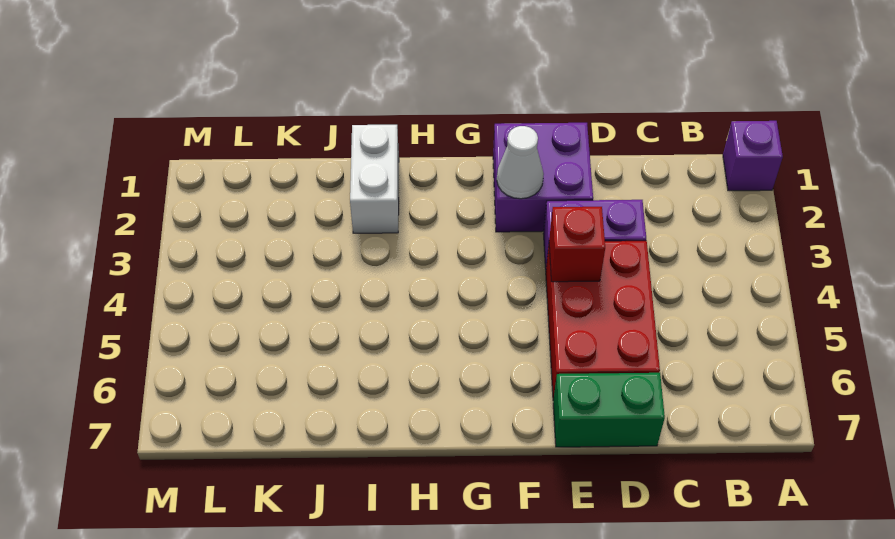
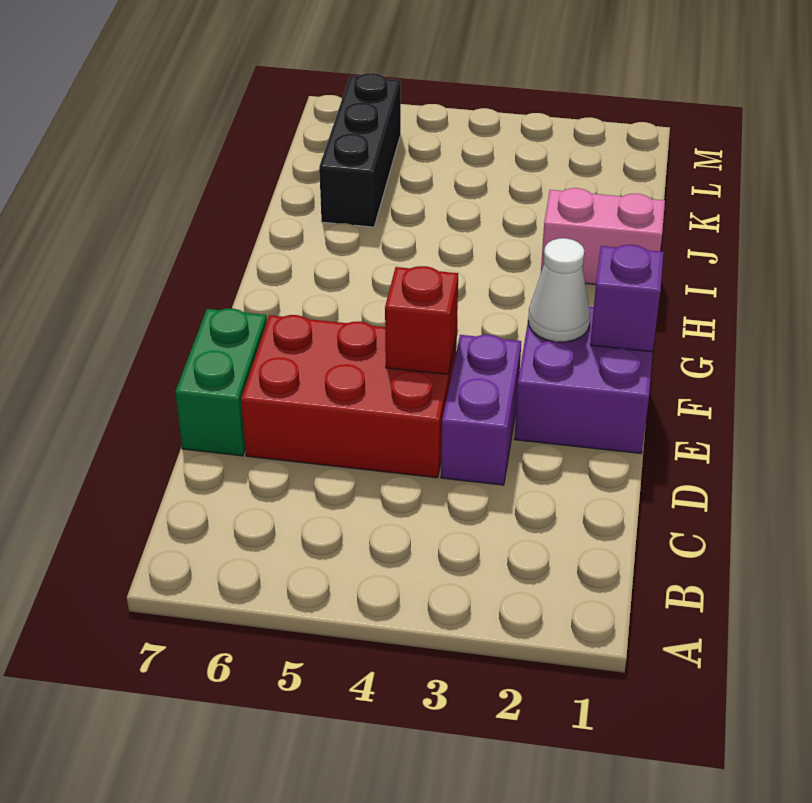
purple 1x1 brick [723,121,783,191] -> purple 1x1 brick moved to [590,245,664,352]
white 1x2 brick [350,125,399,233] -> pink 1x2 brick [541,188,665,284]
none -> black 1x3 brick [319,73,401,227]

